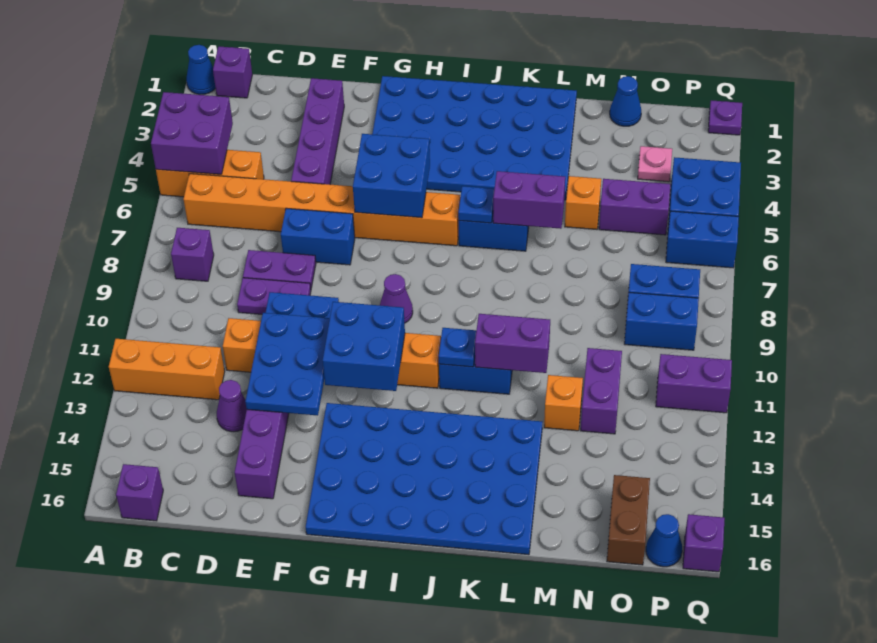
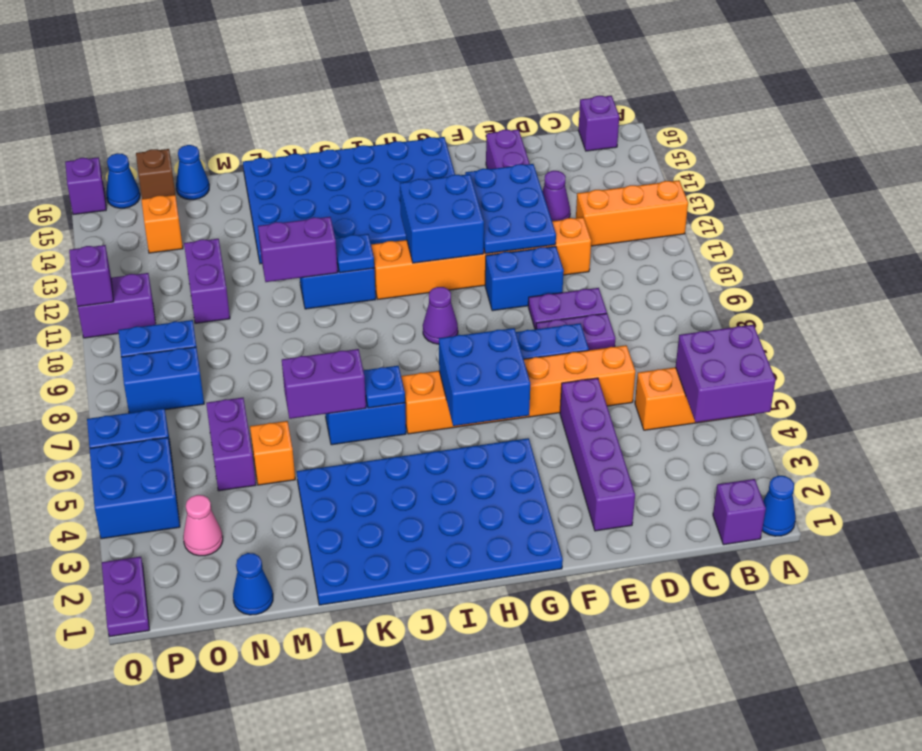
orange 1x8 brick [183,174,460,246] -> orange 1x6 brick [401,345,635,434]
purple 1x1 brick [171,228,214,281] -> purple 1x1 brick moved to [69,245,114,307]
orange 1x1 brick [544,375,583,431] -> orange 1x1 brick moved to [141,195,183,253]
purple 1x2 brick [599,179,670,235] -> purple 1x2 brick turned to [206,398,256,491]
none -> blue 1x1 cone [176,145,209,200]
pink 1x1 plate [638,146,672,182] -> pink 1x1 cone [183,495,223,556]
brown 1x2 brick [607,475,650,565] -> brown 1x1 brick [136,149,175,199]
purple 1x1 plate [708,100,742,135] -> purple 1x2 plate [102,557,149,637]

